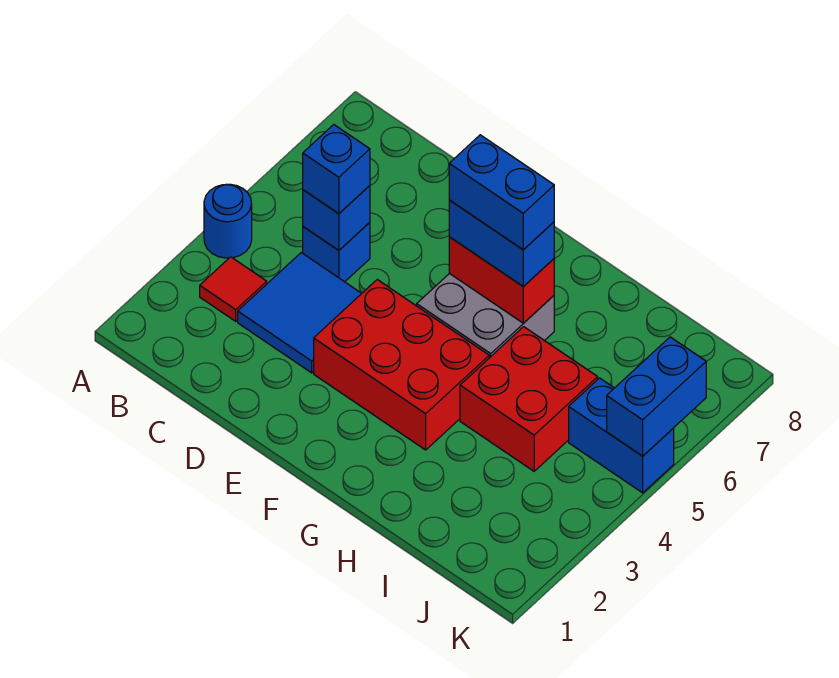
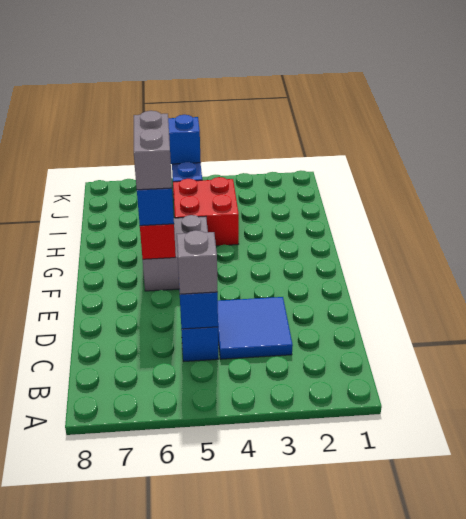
blue 1x1 round brick [204,184,252,258] -> none
red 1x1 tile [200,257,267,321] -> none
blue 1x1 brick [303,125,370,214] -> grey 1x1 brick [177,230,218,294]
red 2x3 brick [314,280,489,450] -> none
blue 1x2 brick [449,135,554,250] -> grey 1x2 brick [134,111,172,190]

